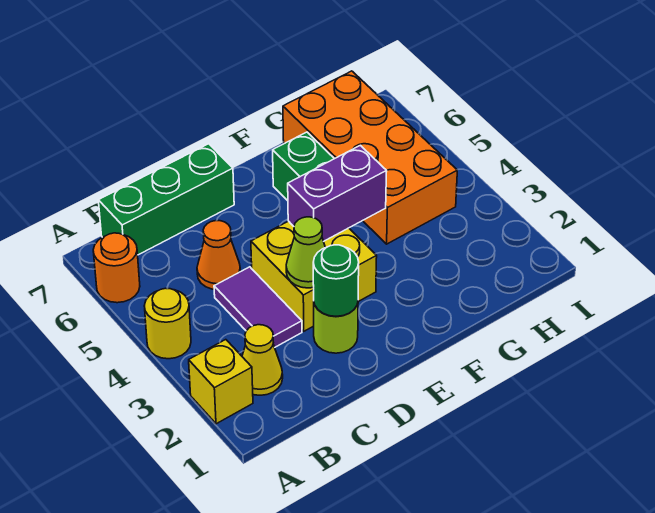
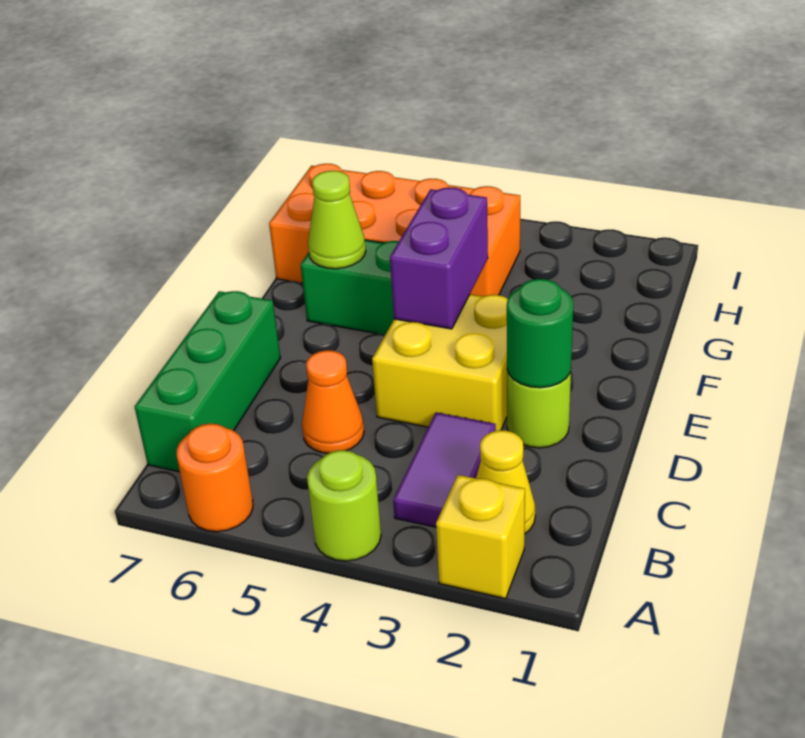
yellow 1x1 round brick [144,288,191,359] -> lime 1x1 round brick [307,450,381,561]
purple 1x2 tile [214,267,302,347] -> purple 1x2 tile turned to [393,412,496,527]
lime 1x1 cone [286,217,325,288] -> lime 1x1 cone moved to [308,171,366,269]

